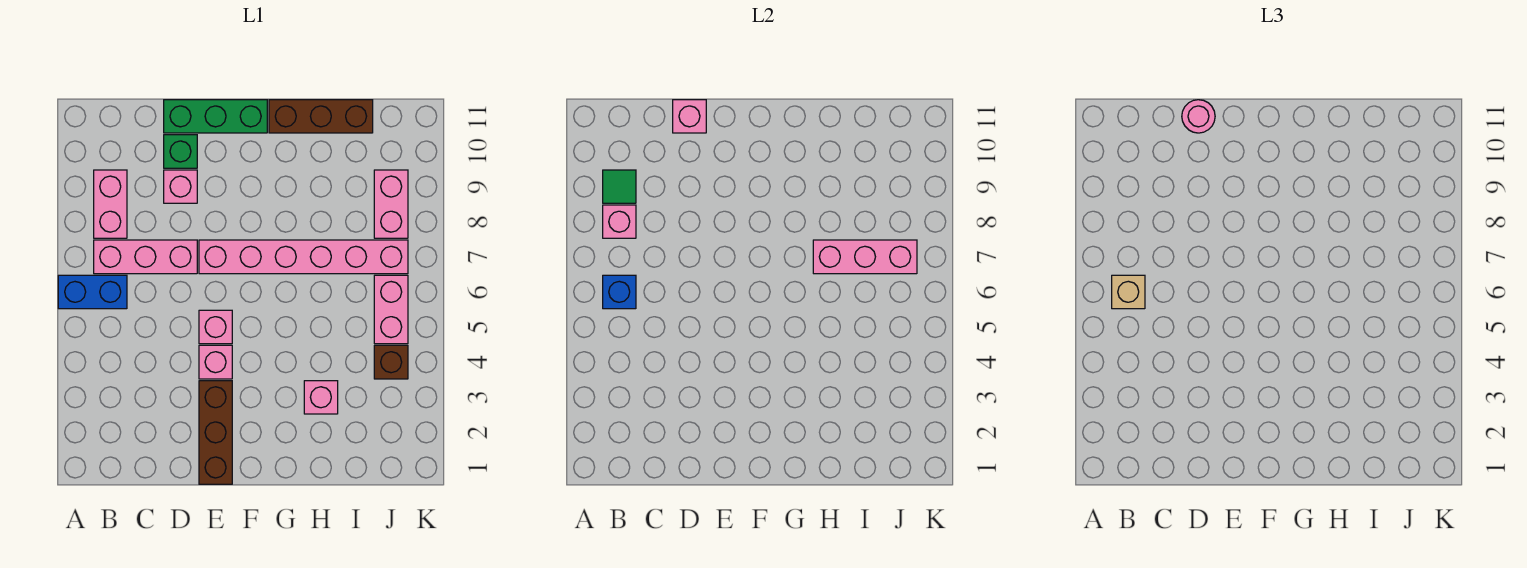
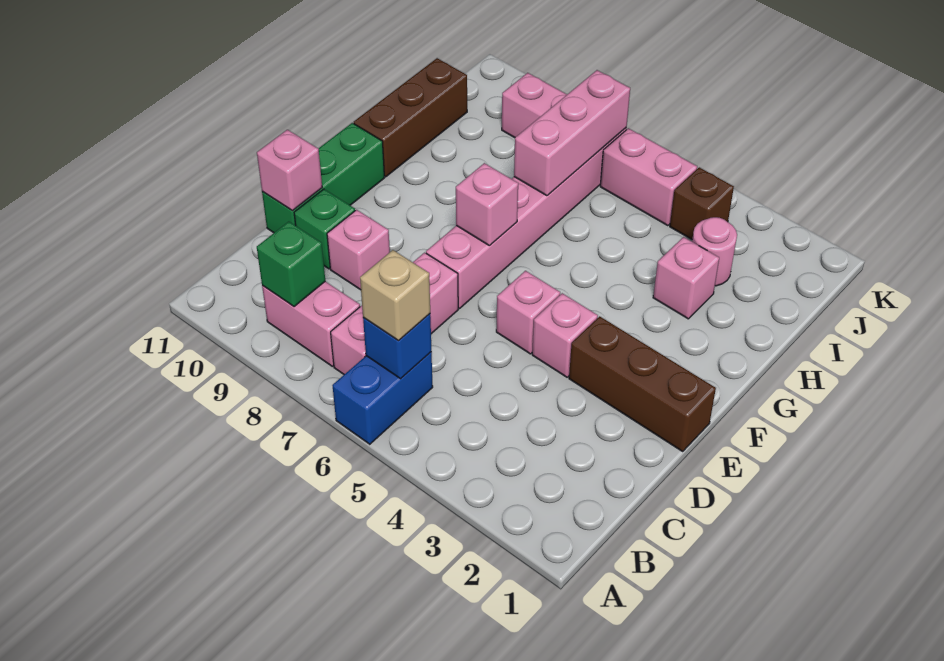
pink 1x1 brick [603,205,636,238] -> pink 1x1 brick moved to [456,163,518,245]
green 1x1 tile [603,170,636,203] -> green 1x1 brick [257,222,325,307]
pink 1x1 round brick [1182,100,1215,133] -> pink 1x1 round brick moved to [692,217,737,286]

